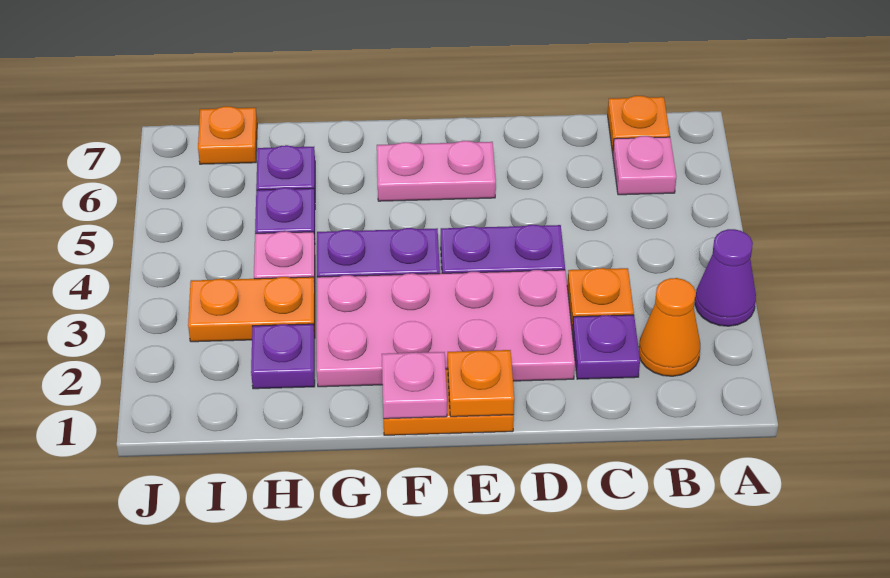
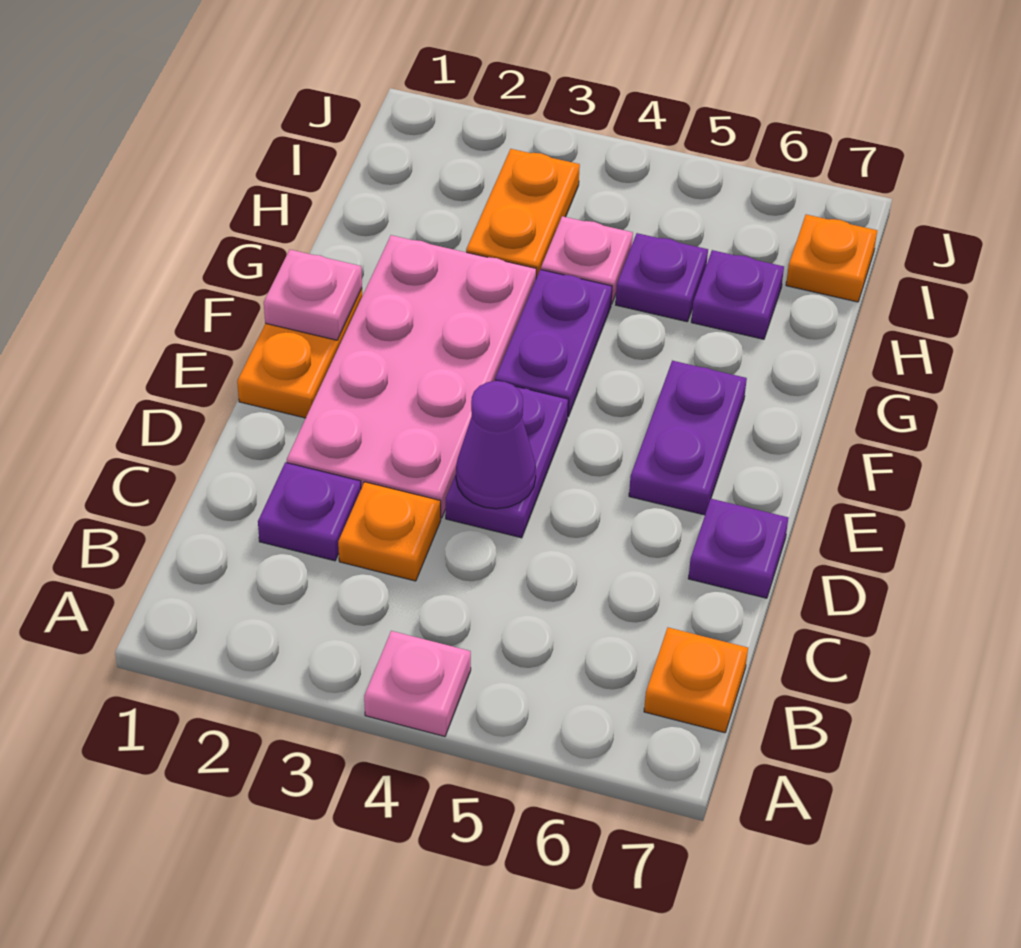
purple 1x1 cone [695,229,756,326] -> purple 1x1 cone moved to [456,381,536,509]
orange 1x1 cone [639,278,700,376] -> none
pink 1x1 plate [613,136,676,195] -> pink 1x1 plate moved to [364,631,471,736]
orange 1x1 plate [448,350,514,417] -> none
pink 1x2 plate [377,141,496,201] -> purple 1x2 plate [629,361,747,515]
purple 1x1 plate [251,324,315,389] -> purple 1x1 plate moved to [688,499,788,598]

